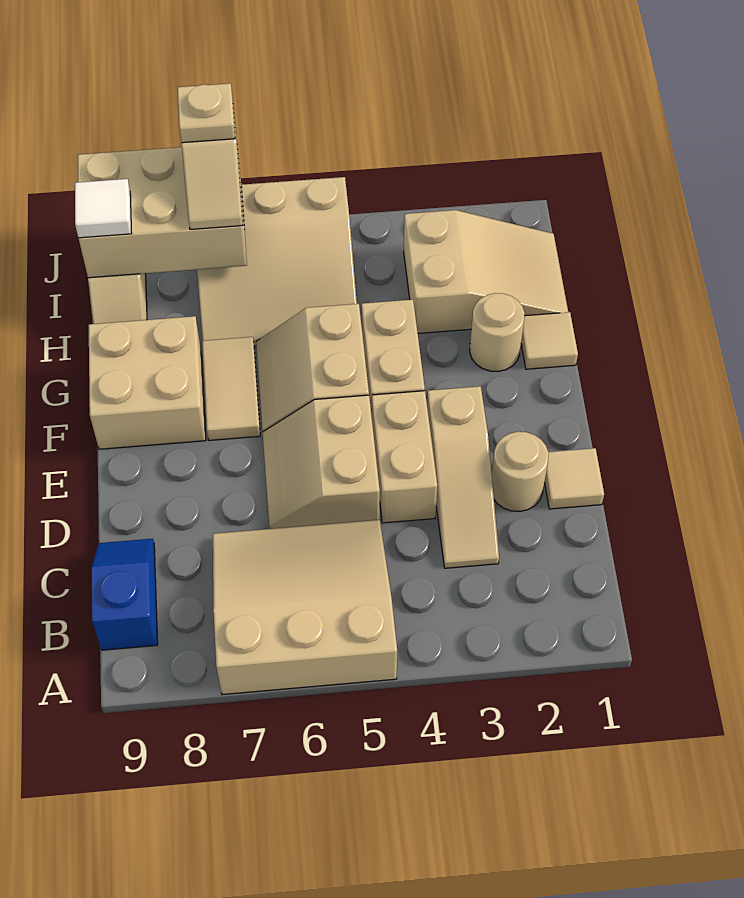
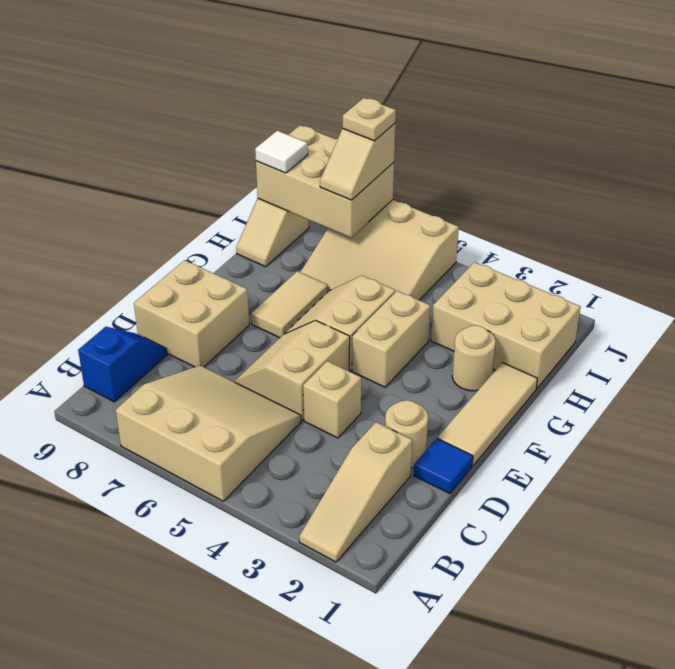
tan 1x3 slope [427,386,499,568] -> tan 1x3 slope moved to [299,422,412,562]
tan 1x1 tile [545,448,604,509] -> blue 1x1 tile [414,438,473,494]
tan 1x2 brick [372,391,437,523] -> tan 1x1 brick [303,361,361,438]
tan 2x2 brick [89,316,206,449] -> tan 2x2 brick moved to [134,260,249,367]
tan 1x1 tile [521,312,578,369] -> tan 1x3 tile [438,363,538,466]
tan 2x3 slope [404,210,568,333] -> tan 2x3 brick [431,262,580,388]

